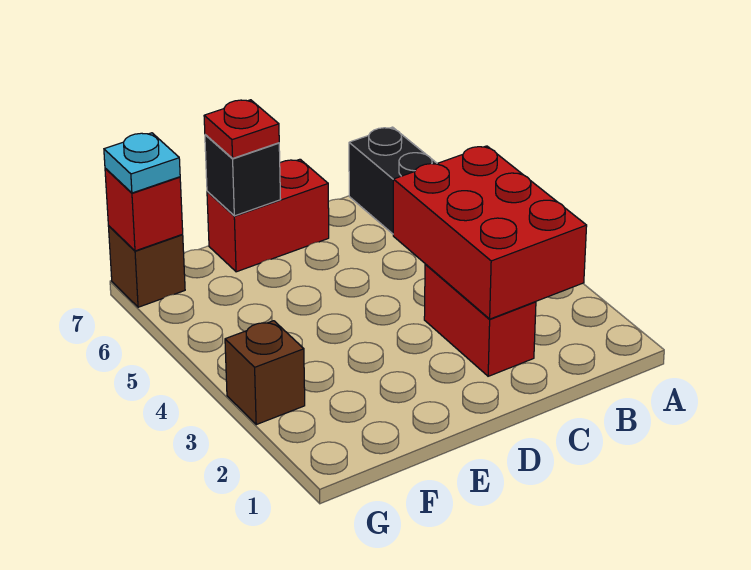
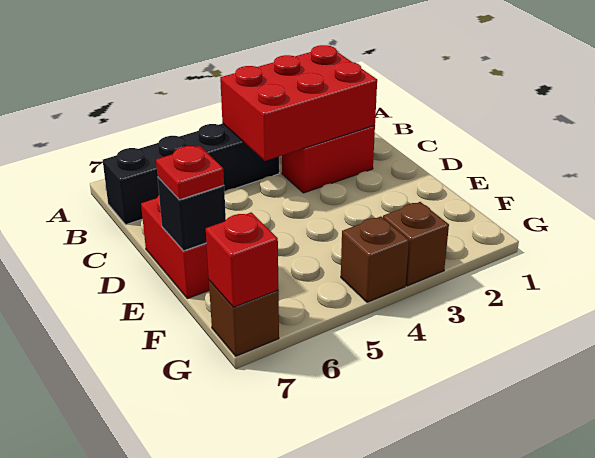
none -> brown 1x1 brick [341,216,409,302]
cyan 1x1 plate [104,133,180,193] -> none

